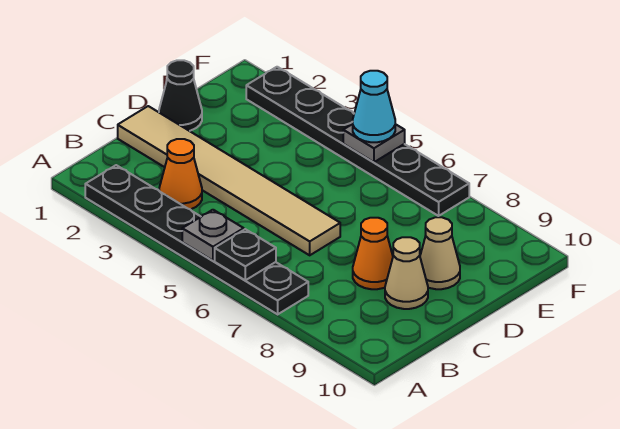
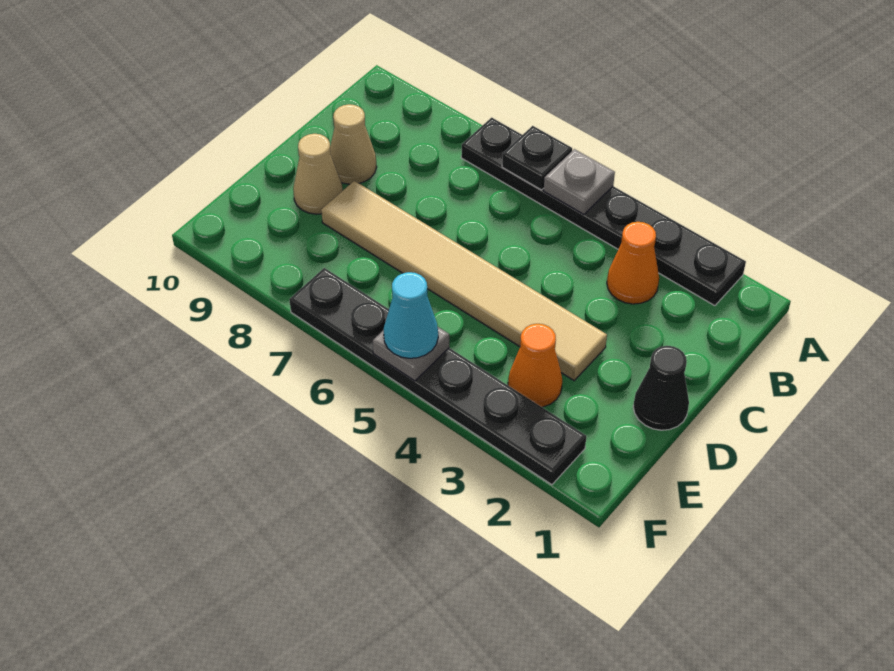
tan 1x6 tile [118,106,340,255] -> tan 1x6 tile moved to [321,181,607,381]
orange 1x1 cone [353,218,393,289] -> orange 1x1 cone moved to [508,324,562,407]

